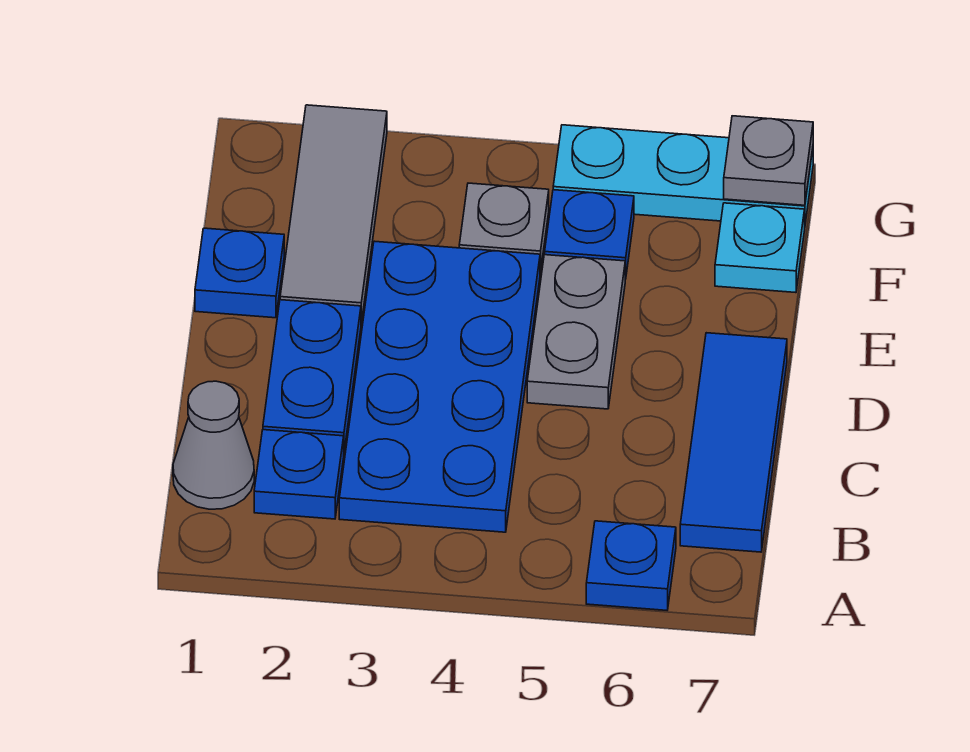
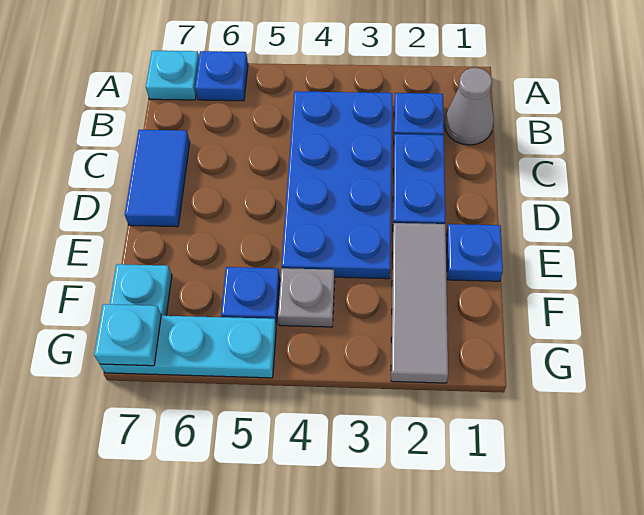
none -> cyan 1x1 plate [146,51,199,100]
blue 1x3 tile [680,333,787,552] -> blue 1x2 tile [125,130,190,227]
grey 1x2 plate [527,255,625,409] -> none
grey 1x1 plate [724,116,813,205] -> cyan 1x1 plate [94,304,161,366]

